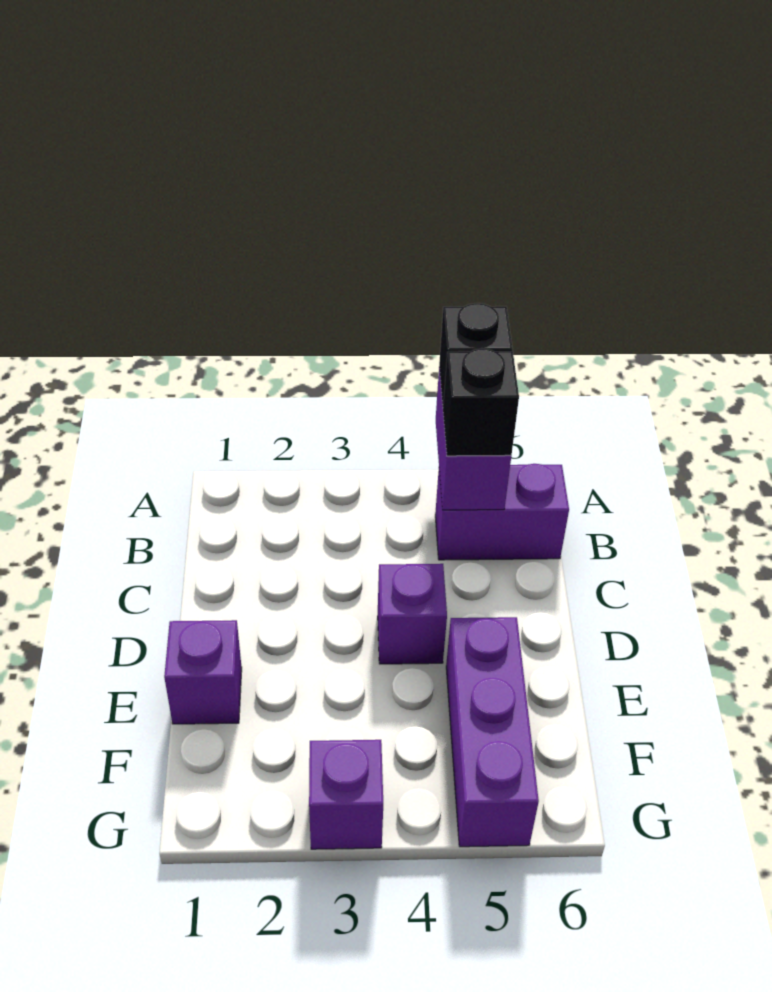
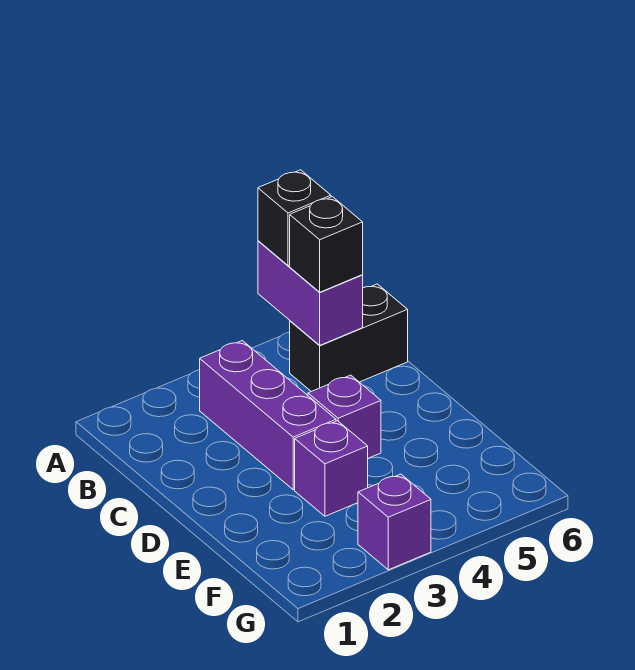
purple 1x2 brick [435,464,569,560] -> black 1x2 brick [290,284,408,391]
purple 1x1 brick [164,620,242,724] -> purple 1x1 brick moved to [295,421,368,516]
purple 1x3 brick [446,617,539,847] -> purple 1x3 brick moved to [200,341,336,490]

